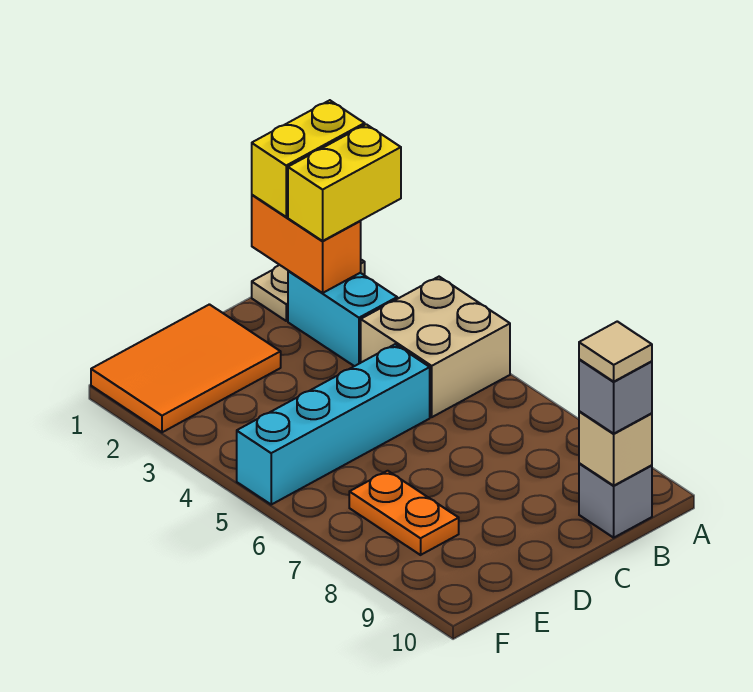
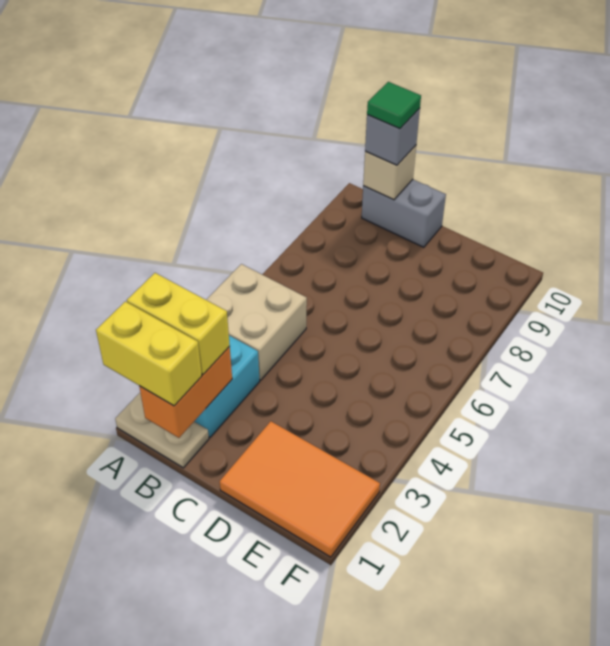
grey 1x1 brick [579,463,652,538] -> grey 1x2 brick [362,180,446,247]
tan 1x1 tile [579,321,652,382] -> green 1x1 tile [367,82,421,129]
cyan 1x4 brick [237,344,430,504] -> none
orange 1x2 plate [349,471,459,555] -> none

